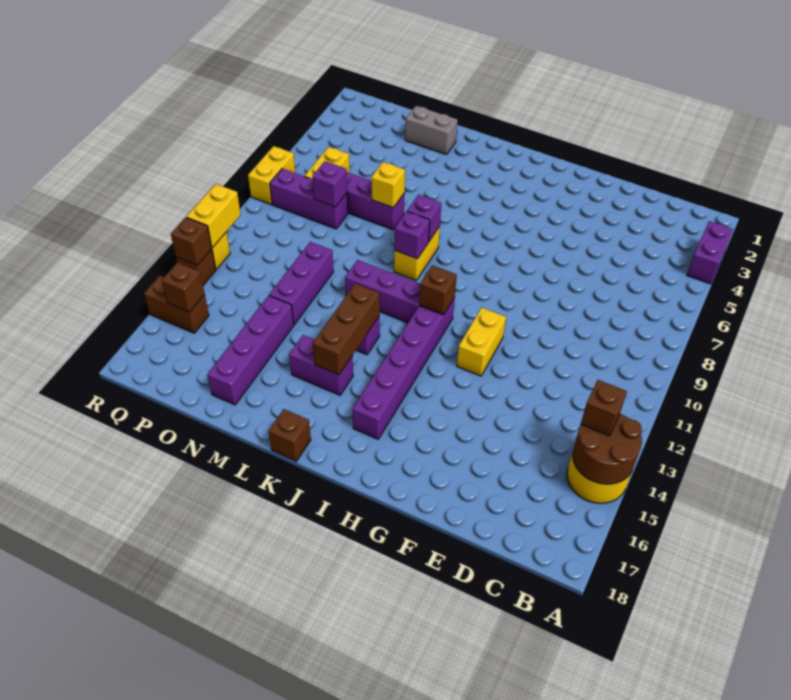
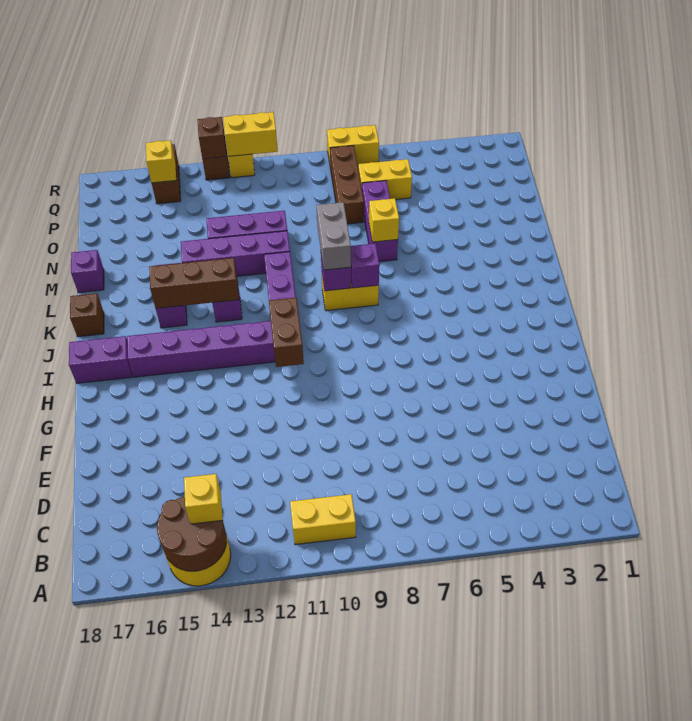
purple 1x2 brick [687,221,733,284] -> purple 1x2 brick moved to [69,336,132,383]
brown 1x1 brick [581,380,627,436] -> yellow 1x1 brick [184,474,223,524]
yellow 1x2 brick [457,308,506,376] -> yellow 1x2 brick moved to [290,494,356,545]
brown 1x1 brick [419,265,457,315] -> brown 1x2 brick [269,298,304,367]
grey 1x2 brick [405,106,458,155] -> grey 1x2 brick moved to [317,202,351,270]
purple 1x4 brick [207,296,294,405] -> purple 1x4 brick moved to [181,231,290,276]
purple 1x3 brick [270,169,348,229] -> brown 1x3 brick [330,146,364,224]
purple 1x1 brick [312,161,347,207] -> purple 1x1 brick moved to [71,250,104,293]
brown 1x1 brick [162,262,205,312] -> yellow 1x1 brick [146,140,176,183]

